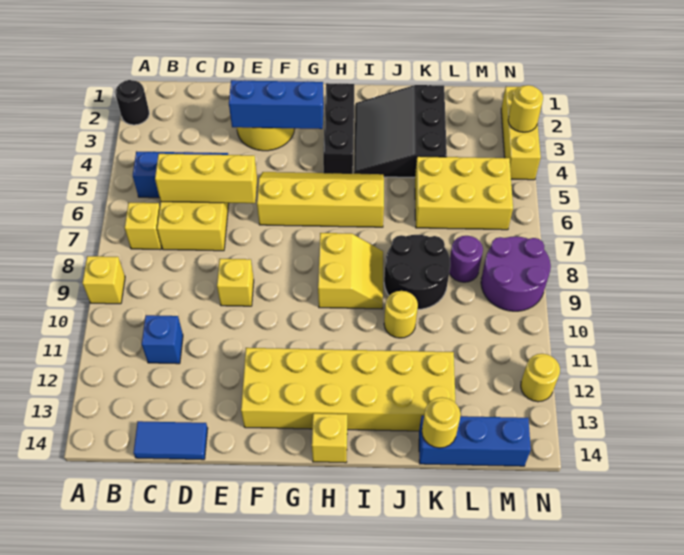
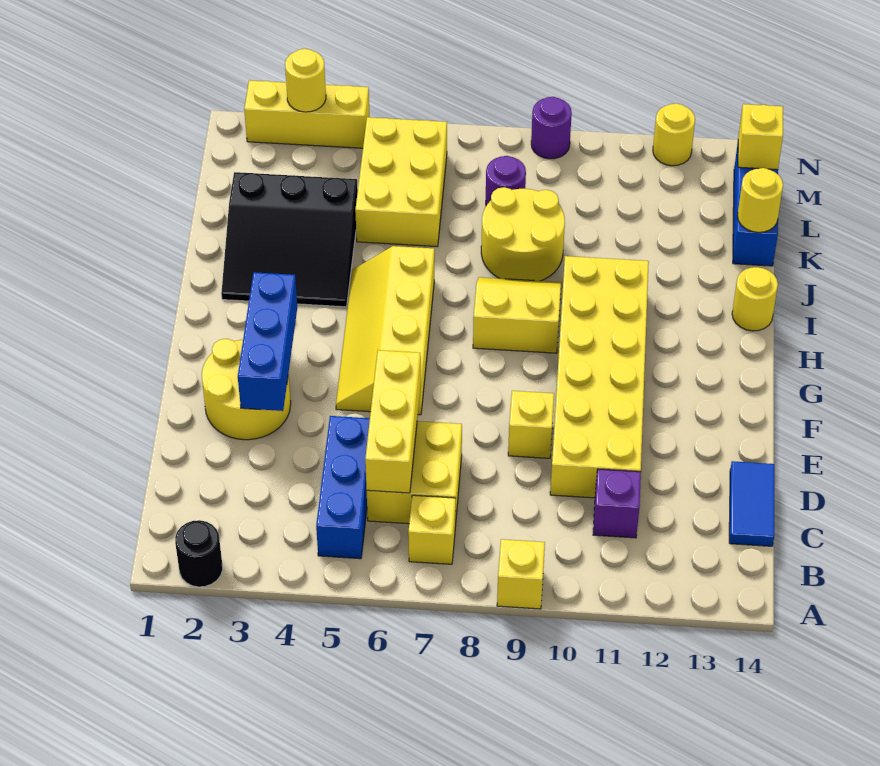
blue 1x1 brick [142,315,183,364] -> purple 1x1 brick [593,469,641,538]
yellow 2x6 brick [241,348,455,431] -> yellow 2x6 brick moved to [550,256,649,498]
black 1x3 brick [323,83,354,174] -> none
yellow 1x1 brick [312,413,347,463] -> yellow 1x1 brick moved to [738,104,783,170]
black 2x2 round brick [384,235,450,309] -> yellow 2x2 round brick [481,187,565,281]
yellow 1x1 round brick [384,291,418,338] -> yellow 1x1 round brick moved to [732,267,778,331]
purple 2x2 round brick [481,236,551,311] -> purple 1x1 round brick [531,97,572,159]

